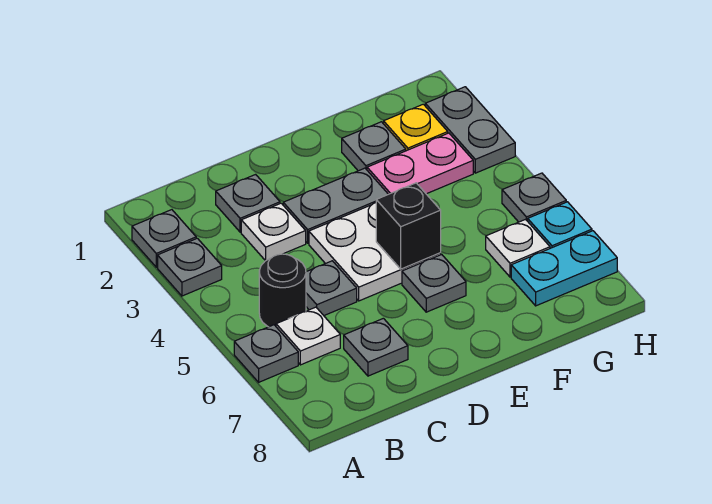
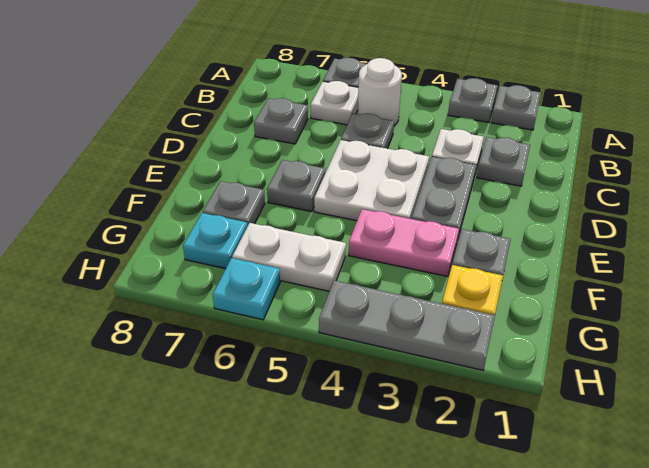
black 1x1 round brick [259,254,306,327] -> white 1x1 round brick [358,58,402,125]
black 1x1 brick [376,183,441,269] -> none
pink 1x2 plate [367,133,473,194] -> pink 1x2 plate turned to [349,209,459,277]
white 1x1 plate [486,219,550,277] -> white 1x2 plate [232,223,346,291]
cyan 1x2 plate [511,231,617,306] -> cyan 1x1 plate [183,213,248,269]
grey 1x2 plate [425,87,515,173] -> grey 1x3 plate [319,280,495,370]
grey 1x1 plate [502,173,566,222] -> grey 1x1 plate moved to [203,181,265,226]

